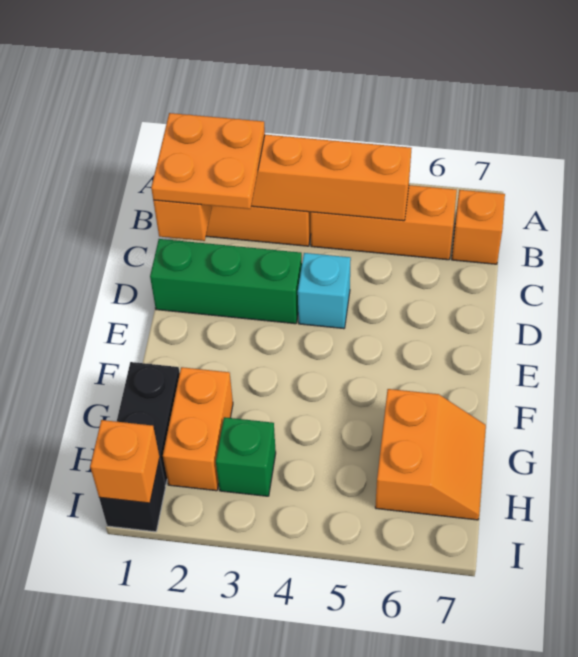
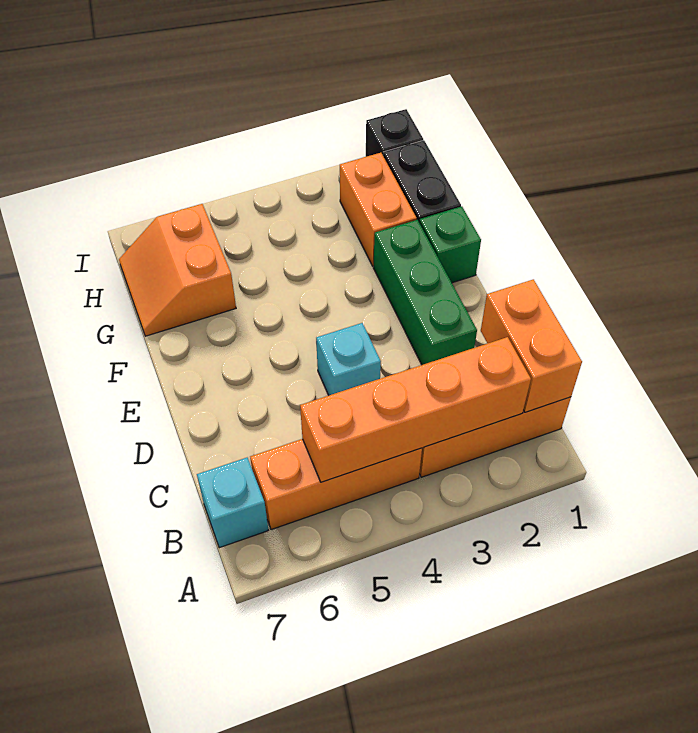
orange 2x2 plate [151,113,265,209] -> none
orange 1x1 brick [452,190,505,264] -> cyan 1x1 brick [197,458,268,548]
green 1x3 brick [150,239,302,324] -> green 1x3 brick turned to [374,220,477,365]
green 1x1 brick [216,417,276,496] -> green 1x1 brick moved to [419,206,481,283]
orange 1x1 brick [90,420,160,503] -> none

